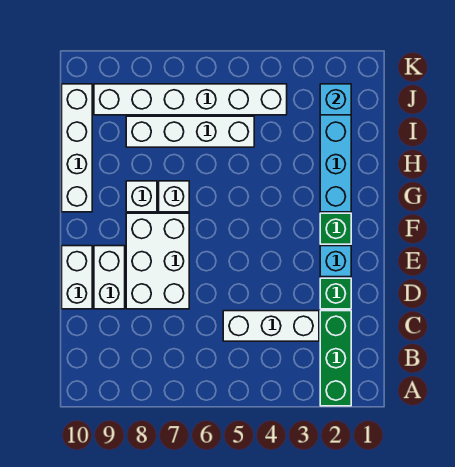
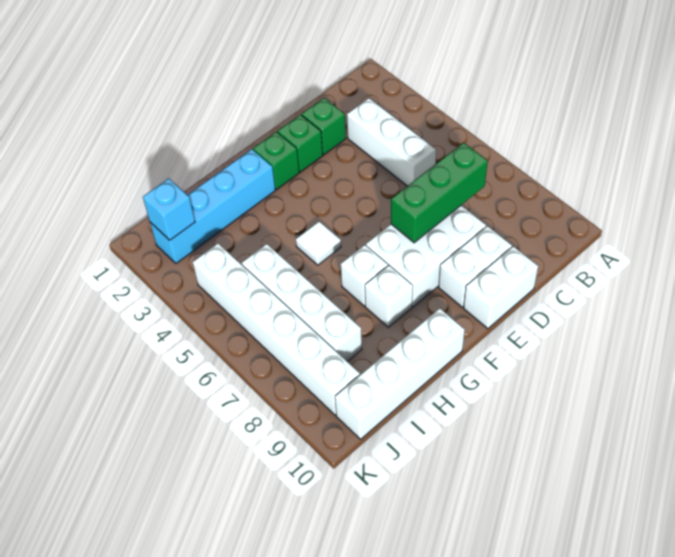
green 1x3 brick [320,311,351,406] -> green 1x3 brick moved to [391,143,488,243]
cyan 1x1 brick [320,246,351,277] -> green 1x1 brick [278,115,323,172]
none -> white 1x1 tile [296,221,341,265]

